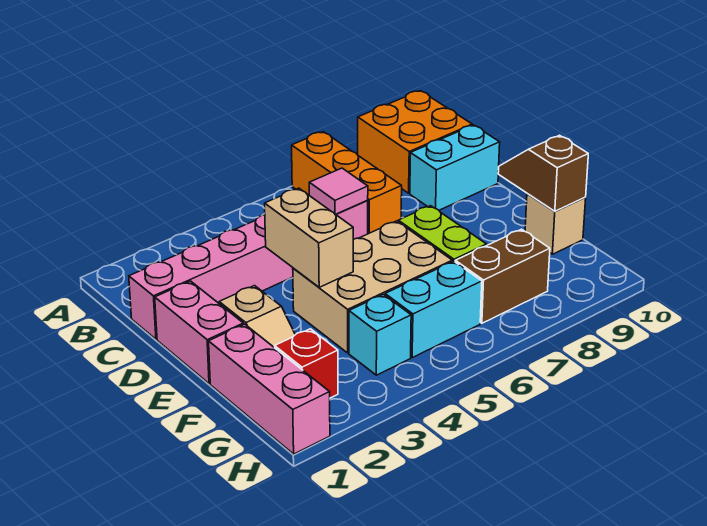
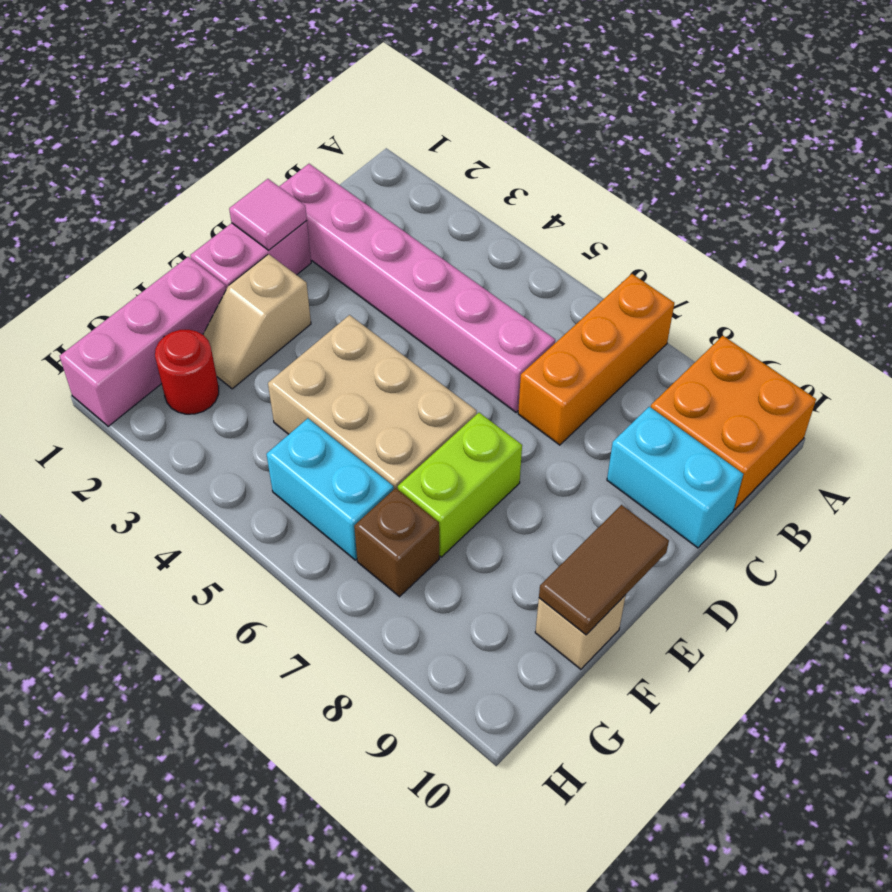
pink 1x1 tile [309,168,368,214] -> pink 1x1 tile moved to [229,179,307,250]
tan 1x2 brick [265,188,353,287] -> none
brown 1x2 slope [498,135,588,211] -> brown 1x2 tile [539,505,669,635]
red 1x1 brick [275,329,338,398] -> red 1x1 round brick [155,330,219,414]
cyan 1x1 brick [349,294,411,375] -> none
brown 1x2 brick [455,229,550,323] -> brown 1x1 brick [354,488,439,597]

